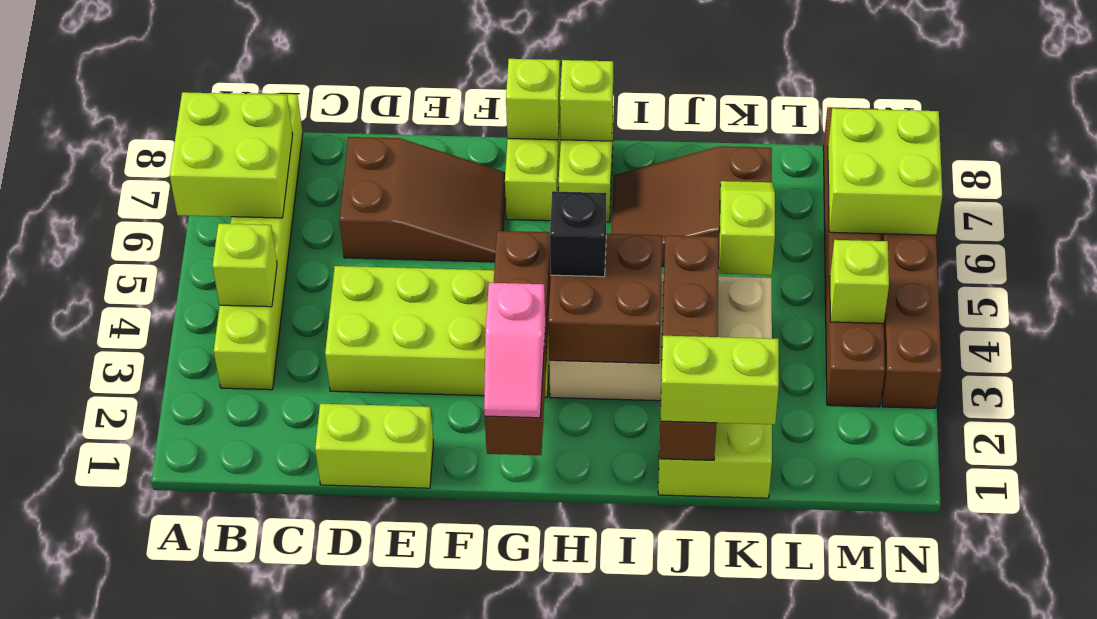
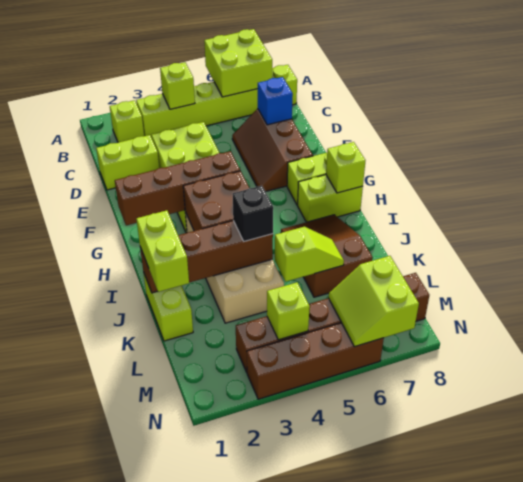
lime 1x2 brick [315,404,434,488] -> lime 1x2 brick turned to [96,135,159,190]
brown 2x3 slope [339,137,505,262] -> brown 2x3 slope turned to [232,109,313,192]
none -> blue 1x1 brick [258,77,293,125]
pink 1x2 slope [484,283,545,418] -> none
lime 1x1 brick [506,59,560,140] -> lime 1x1 brick moved to [110,100,144,142]
black 1x1 brick [550,191,606,277] -> black 1x1 brick moved to [233,186,273,241]
lime 2x2 brick [828,108,942,235] -> lime 2x2 slope [328,256,419,347]

